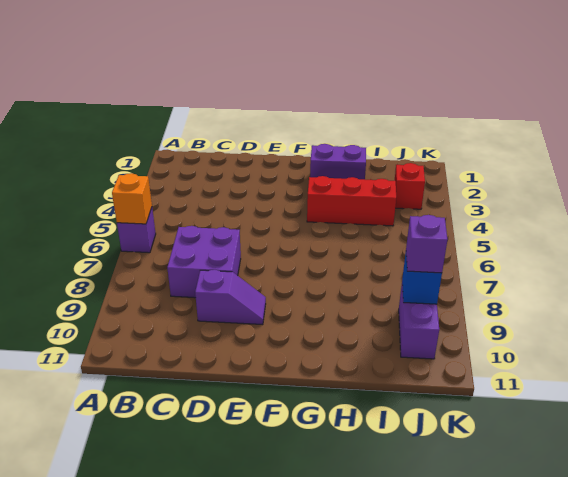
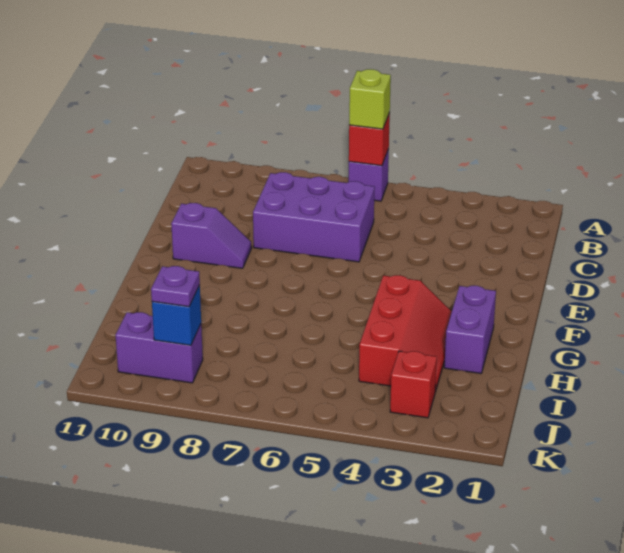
orange 1x1 brick [112,173,152,224] -> red 1x1 brick [349,113,390,166]
none -> lime 1x1 brick [349,69,391,129]
purple 2x2 brick [167,226,241,298] -> purple 2x3 brick [253,172,375,262]
purple 1x2 slope [195,270,266,325] -> purple 1x2 slope turned to [171,203,252,268]
purple 1x1 brick [406,215,447,273] -> purple 1x1 plate [151,266,200,307]

